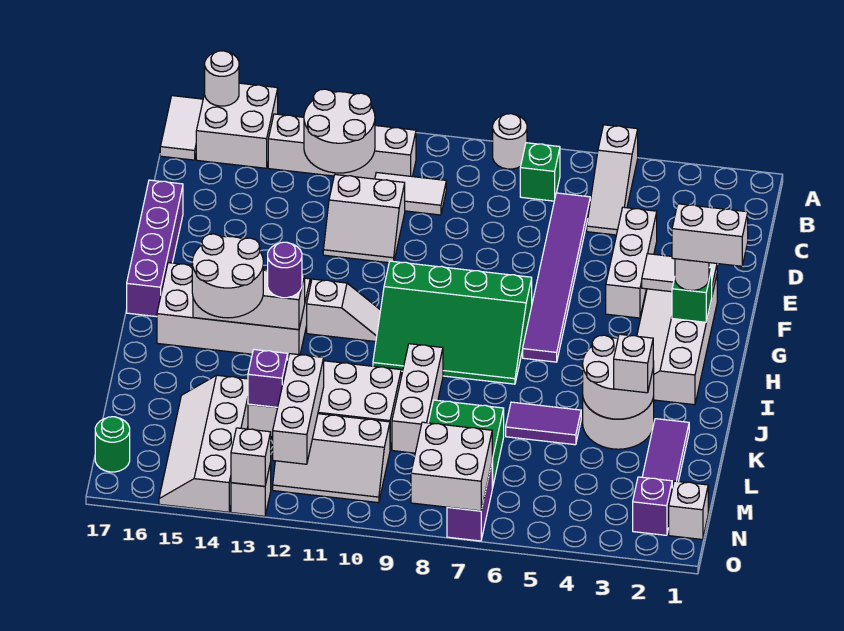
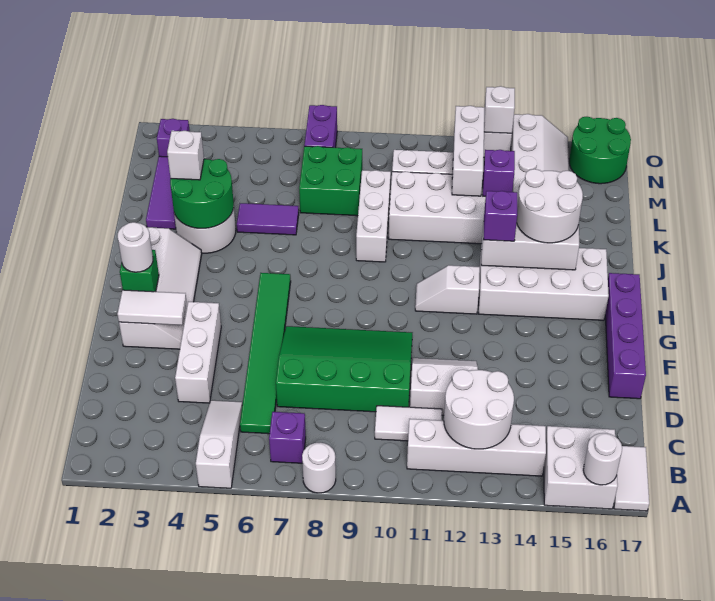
green 1x1 brick [520,143,560,201] -> purple 1x1 brick [269,412,306,463]
purple 1x6 tile [523,193,590,362] -> green 1x6 tile [240,273,291,434]
white 1x2 brick [672,204,748,266] -> none
green 3x4 slope [373,261,532,384] -> green 3x4 slope moved to [276,326,412,412]
purple 1x1 round brick [267,242,302,298] -> purple 1x1 brick [483,191,517,241]
white 2x2 round brick [583,335,654,419] -> green 2x2 round brick [170,159,234,228]
white 1x1 brick [669,481,708,540] -> none
white 2x2 brick [411,422,492,511] -> none
green 1x1 round brick [95,417,130,472] -> green 2x2 round brick [569,117,631,184]

